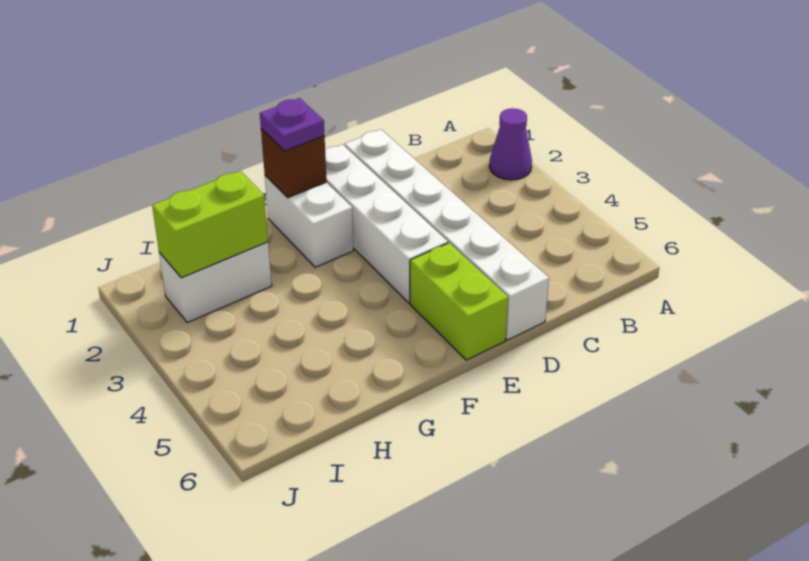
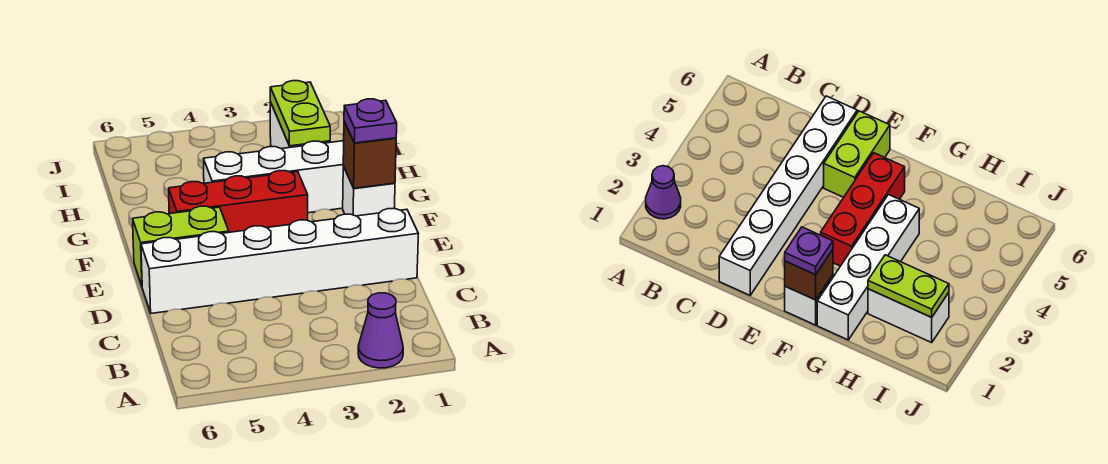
white 1x4 brick [325,145,448,303] -> white 1x4 brick moved to [204,141,344,213]
white 1x2 brick [265,176,354,267] -> white 1x1 brick [343,166,395,216]
none -> red 1x3 brick [169,171,308,232]
lime 1x2 brick [152,171,268,278] -> lime 1x2 plate [270,81,330,146]

